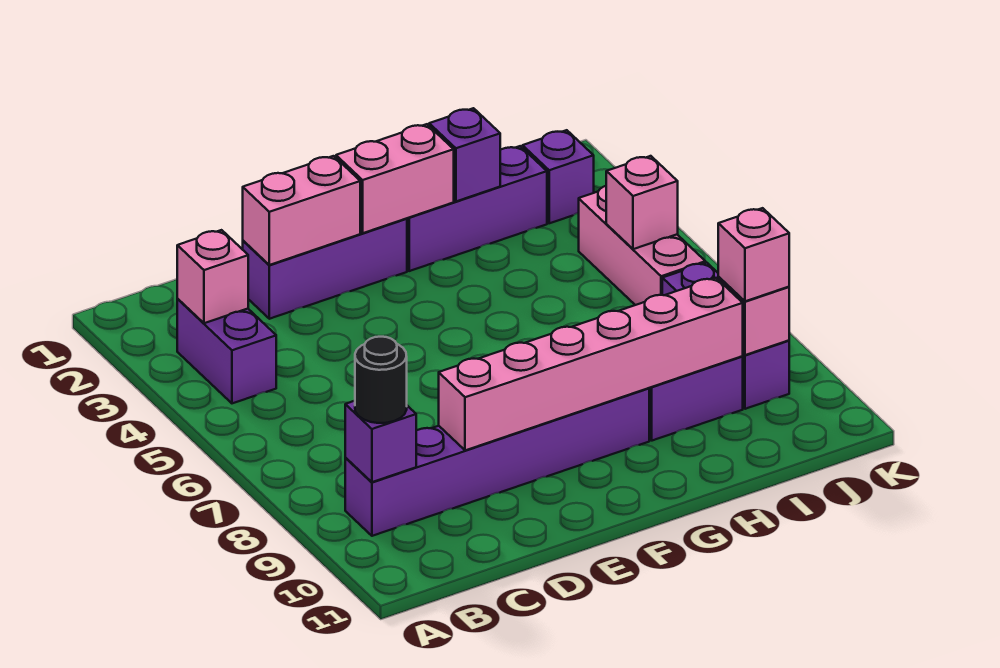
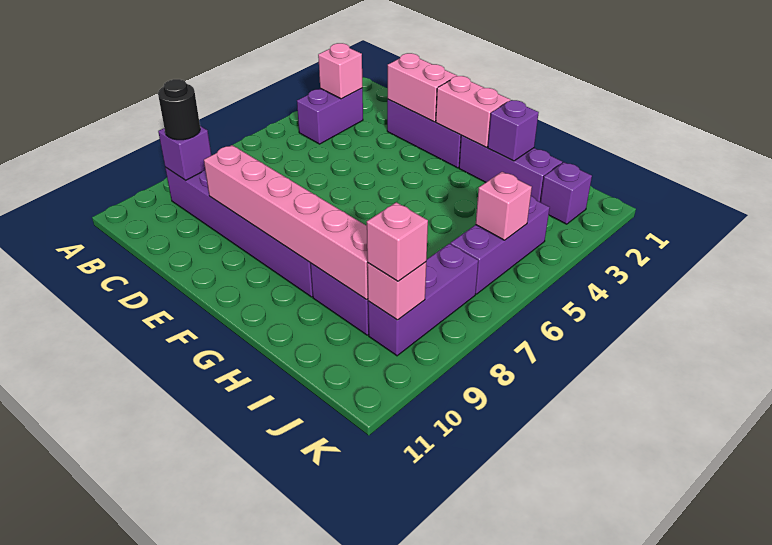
pink 1x3 brick [579,186,706,305] -> purple 1x3 brick [451,196,550,294]

